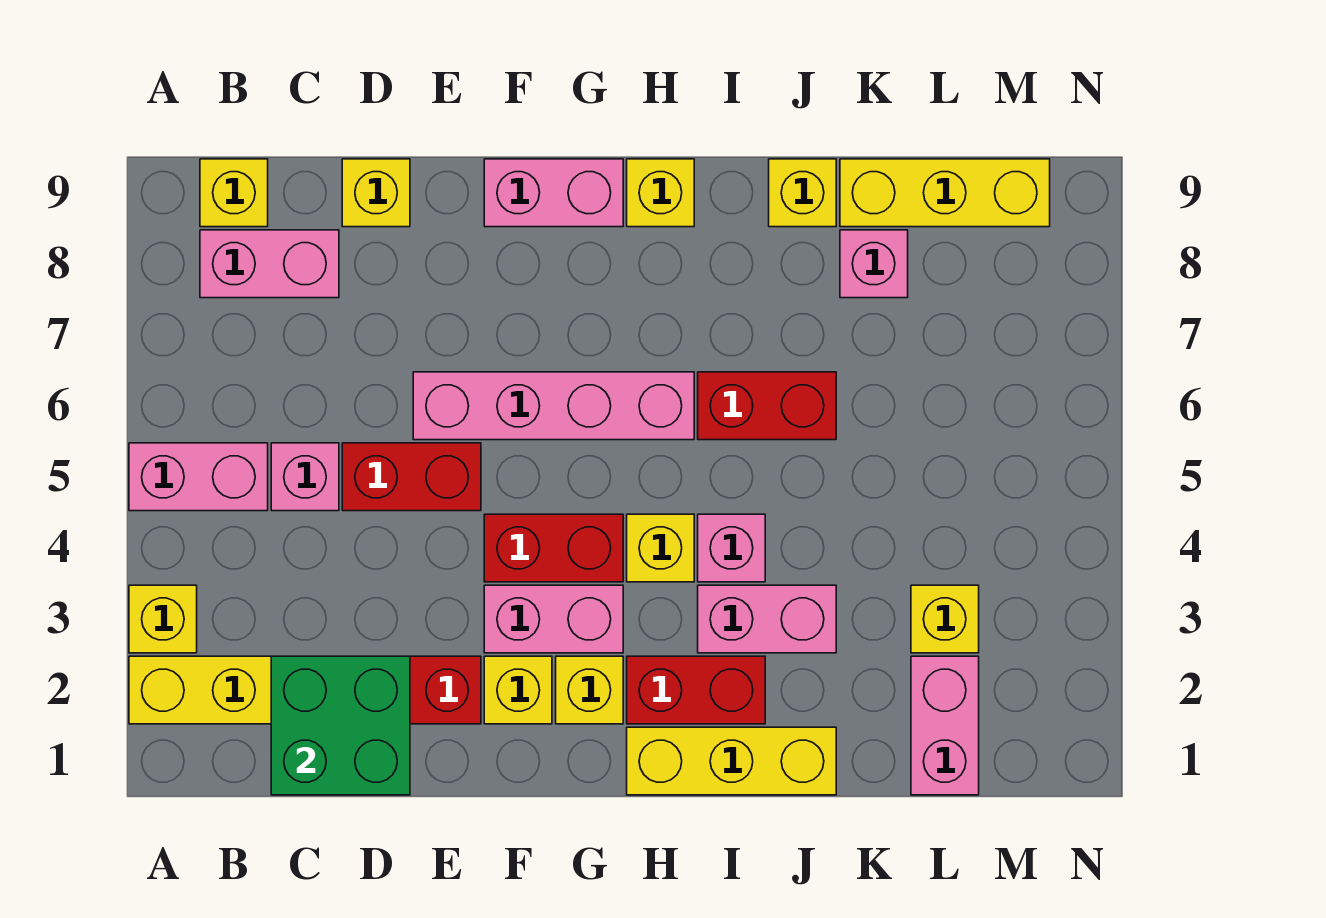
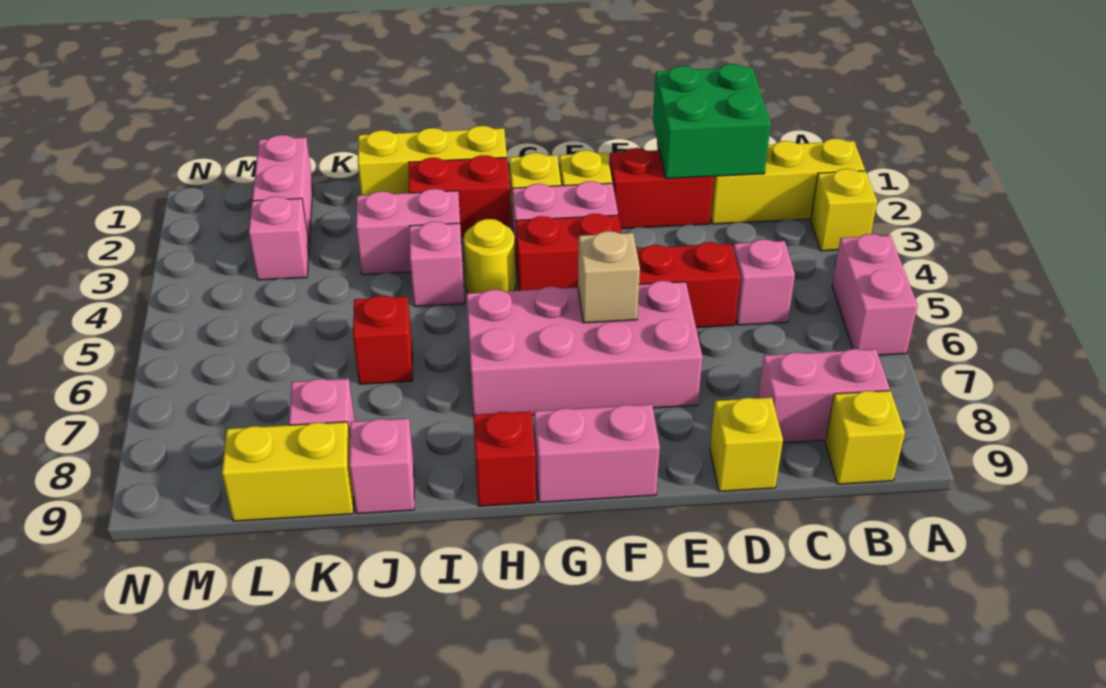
pink 1x2 brick [129,443,268,511] -> pink 1x2 brick turned to [832,234,918,355]
pink 1x4 brick [413,372,694,440] -> pink 2x4 brick [467,281,702,415]
none -> tan 1x1 brick [578,231,640,323]
yellow 1x1 brick [627,514,694,582] -> yellow 1x1 round brick [463,219,516,293]
yellow 1x1 brick [627,159,694,227] -> red 1x1 brick [473,411,536,506]
red 1x2 brick [698,372,836,440] -> red 1x1 brick [353,296,413,384]
yellow 1x1 brick [769,159,836,227] -> pink 1x1 brick [349,418,414,514]
yellow 1x3 brick [840,159,1050,227] -> yellow 1x2 brick [222,422,354,521]
yellow 1x1 brick [911,585,979,653] -> pink 1x1 brick [249,196,309,280]

